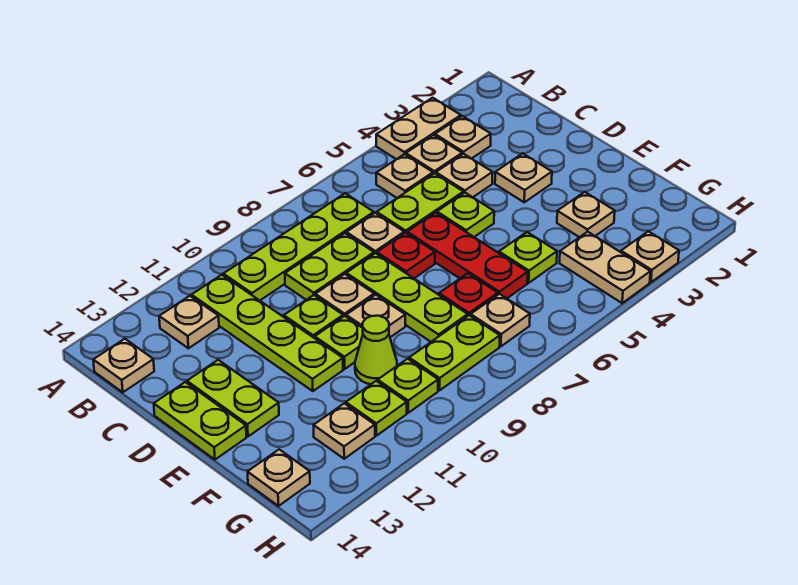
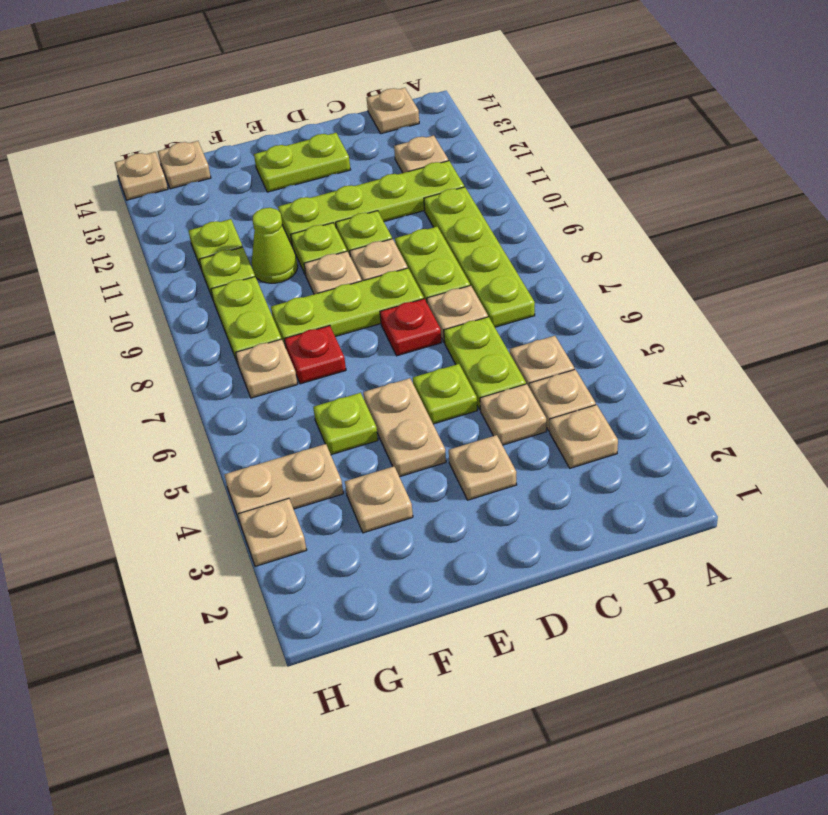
tan 1x2 plate [376,98,461,159] -> tan 1x2 plate moved to [363,378,446,477]
red 1x3 plate [407,213,528,298] -> none
lime 1x2 plate [154,382,246,460] -> none
tan 1x1 plate [314,403,375,459] -> tan 1x1 plate moved to [115,152,168,200]

